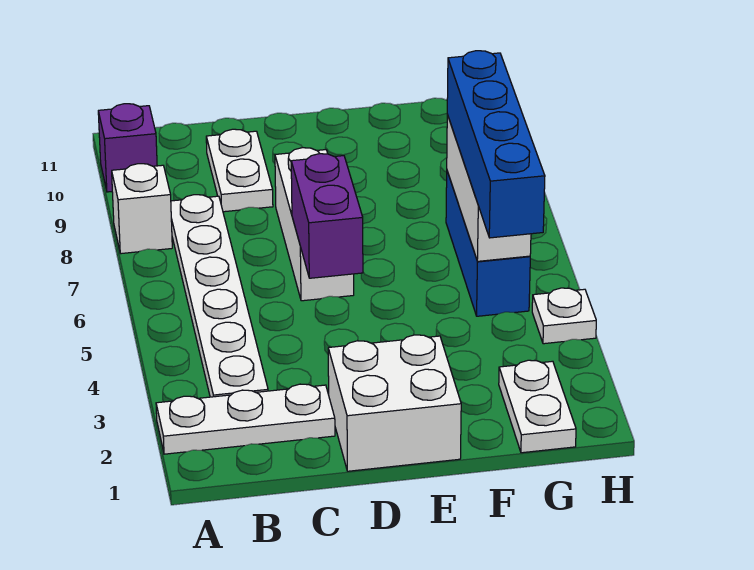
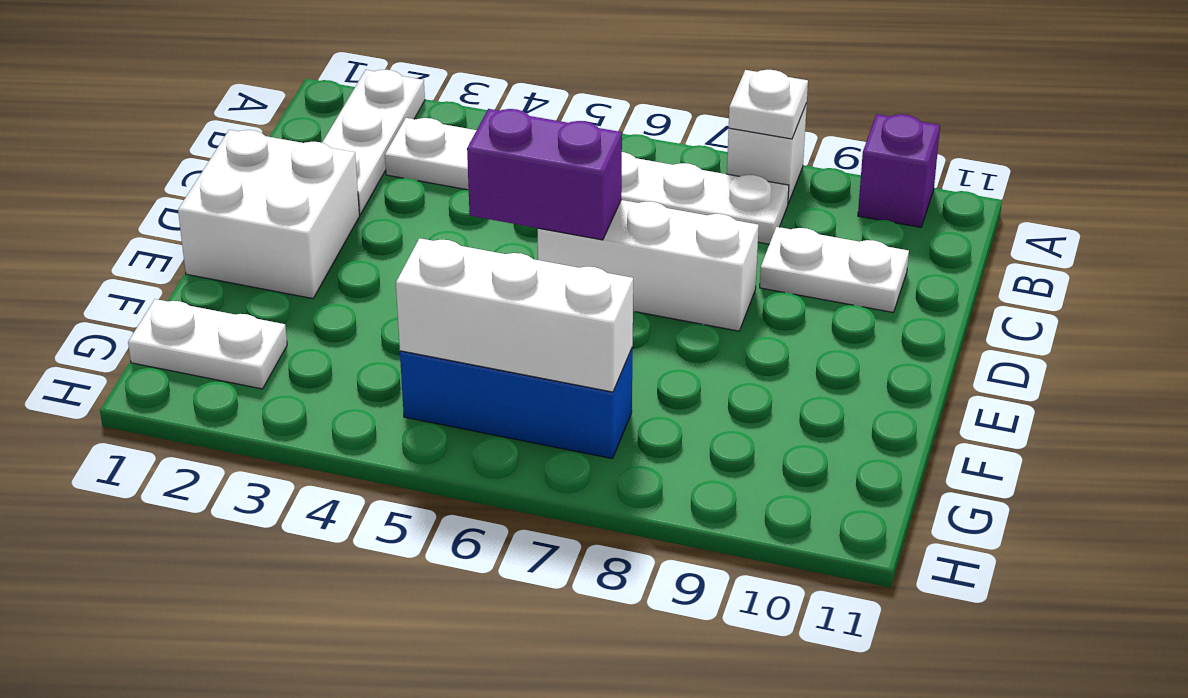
blue 1x4 brick [447,51,545,238] -> none
white 1x1 plate [532,288,596,344] -> white 1x1 plate moved to [729,70,808,139]

